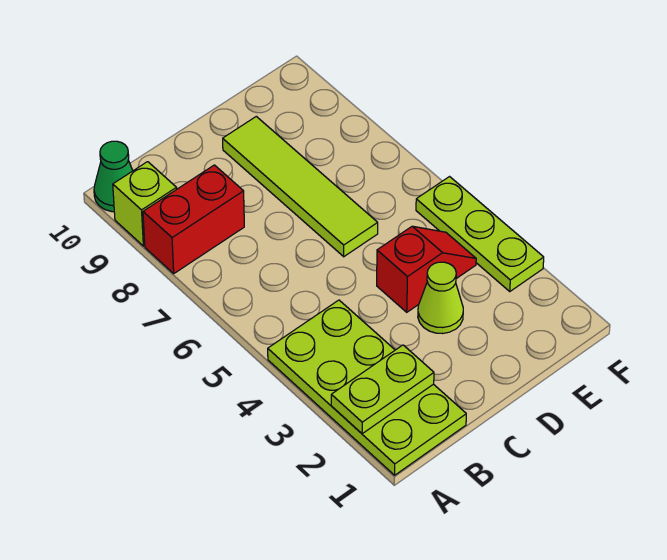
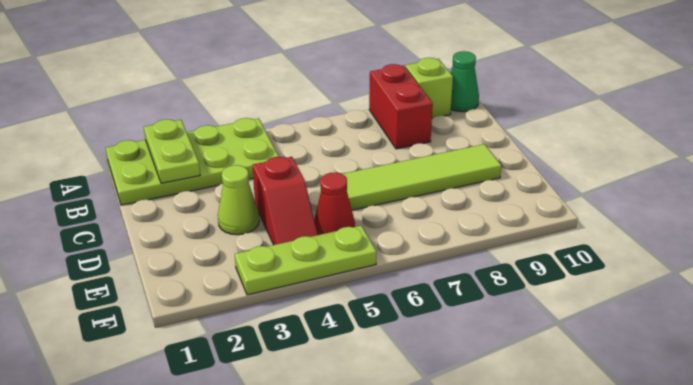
none -> red 1x1 cone [314,173,355,235]

